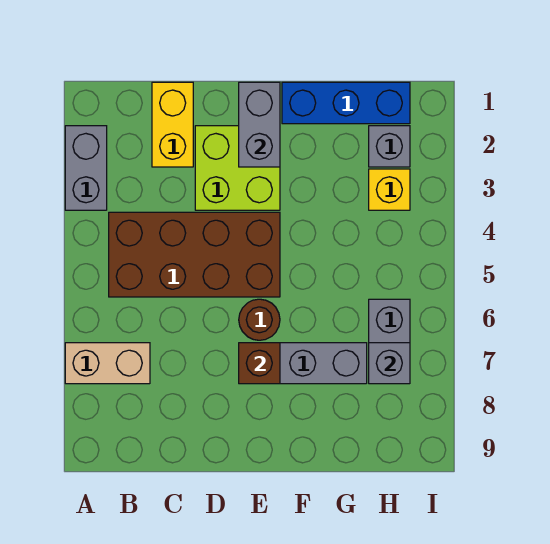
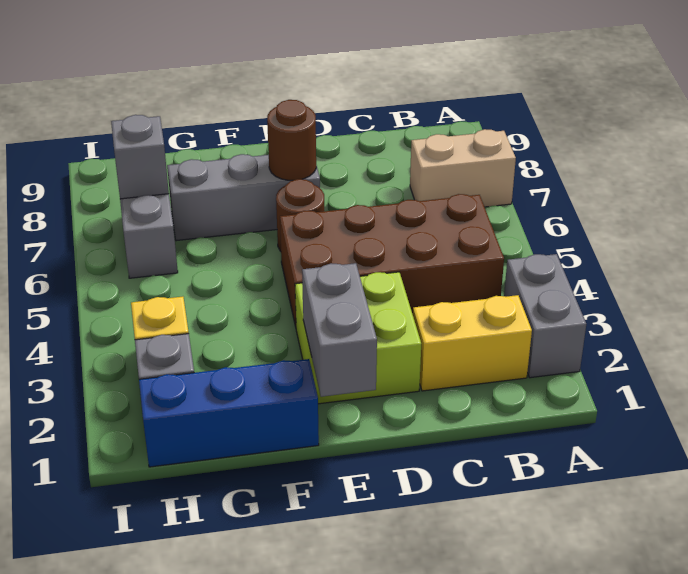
yellow 1x2 brick [152,82,193,167] -> yellow 1x2 brick turned to [413,295,532,391]
brown 1x1 brick [239,343,280,384] -> brown 1x1 round brick [267,100,316,180]

